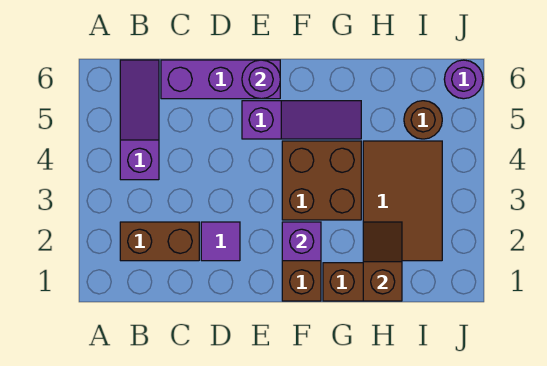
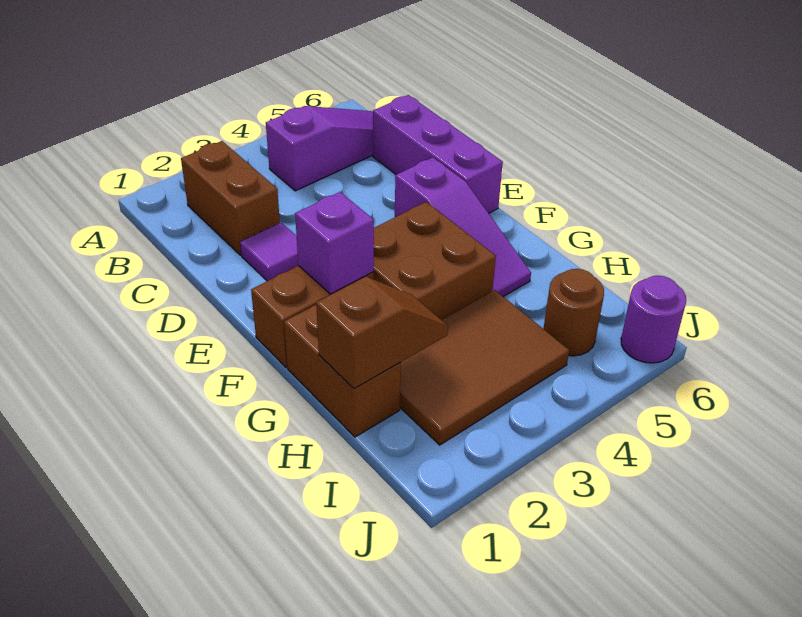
purple 1x1 round brick [242,60,280,99] -> none

